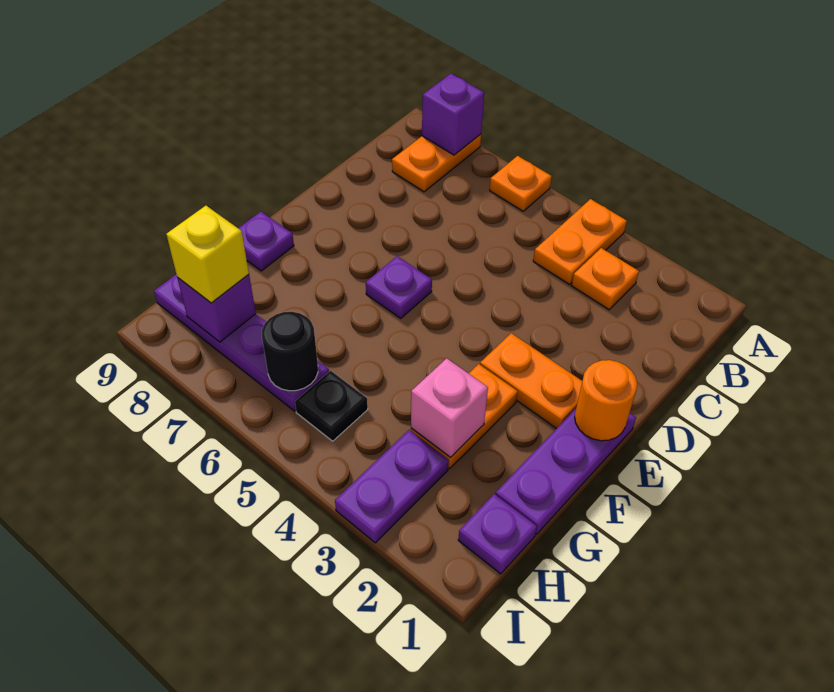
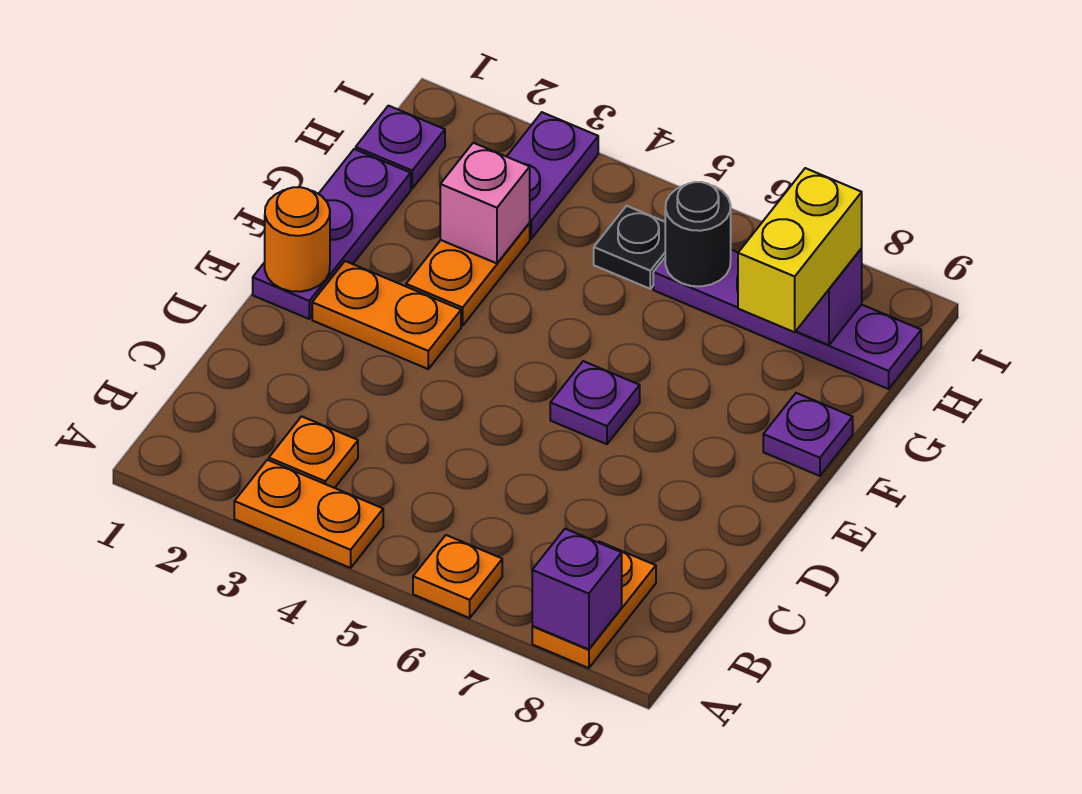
orange 1x2 plate [533,199,627,284] -> orange 1x2 plate turned to [234,460,383,568]
yellow 1x1 brick [166,206,249,303] -> yellow 1x2 brick [738,168,862,332]

